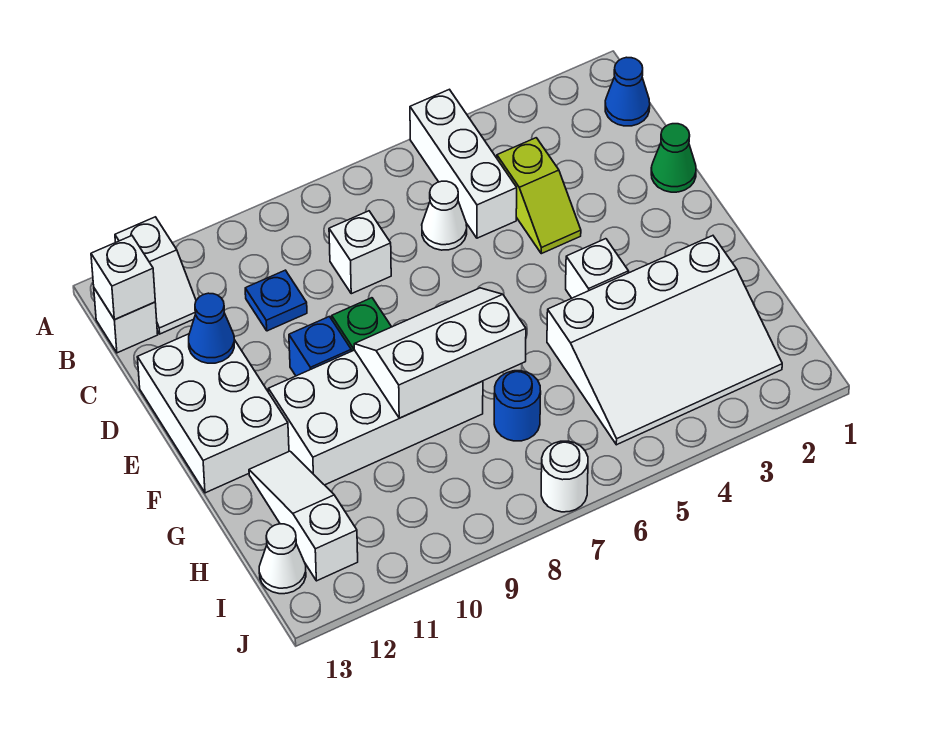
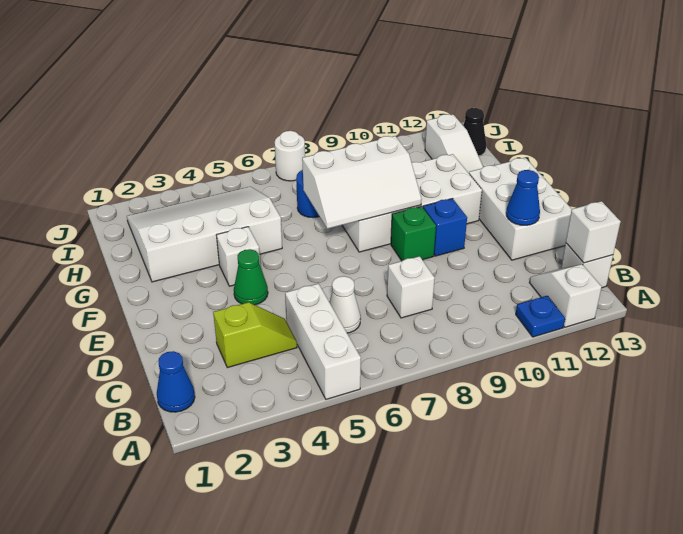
lime 1x2 slope [497,138,581,254] -> lime 1x2 slope turned to [213,302,297,368]
blue 1x1 plate [245,270,307,331] -> blue 1x1 plate moved to [516,296,565,337]
green 1x1 cone [651,124,696,192] -> green 1x1 cone moved to [234,249,268,305]
white 1x1 cone [259,524,306,594] -> black 1x1 cone [463,108,486,156]

